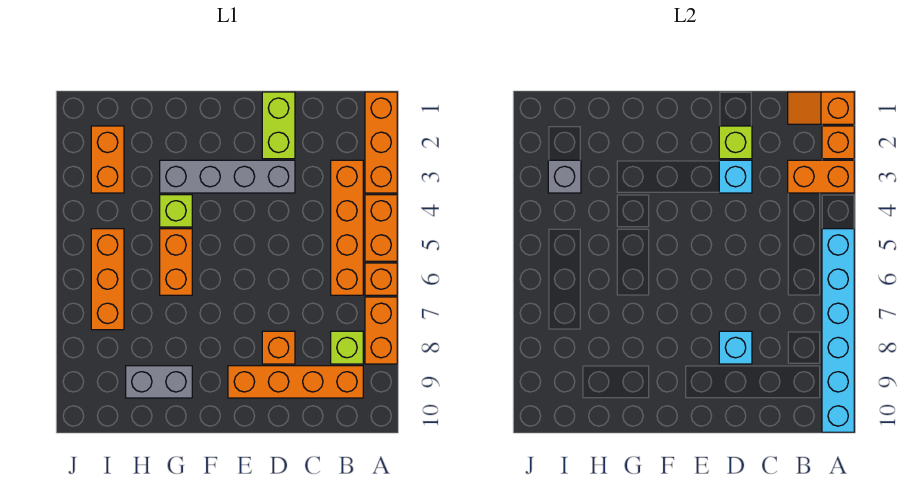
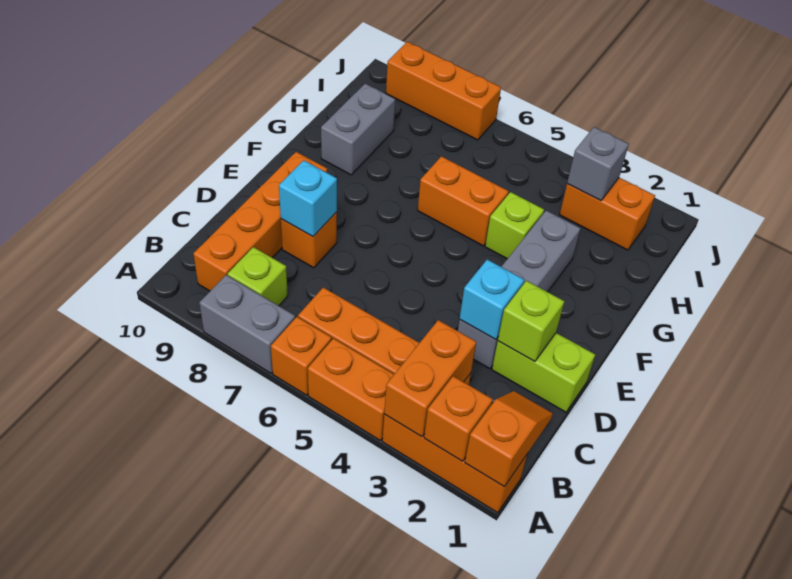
cyan 1x6 brick [822,229,854,432] -> none
orange 1x2 brick [365,297,397,364] -> grey 1x2 brick [199,275,295,373]
orange 1x3 brick [91,229,124,330] -> orange 1x3 brick moved to [386,42,501,140]

